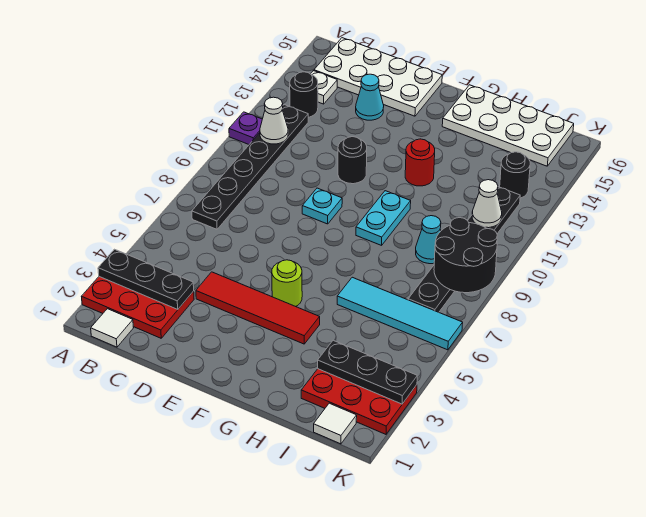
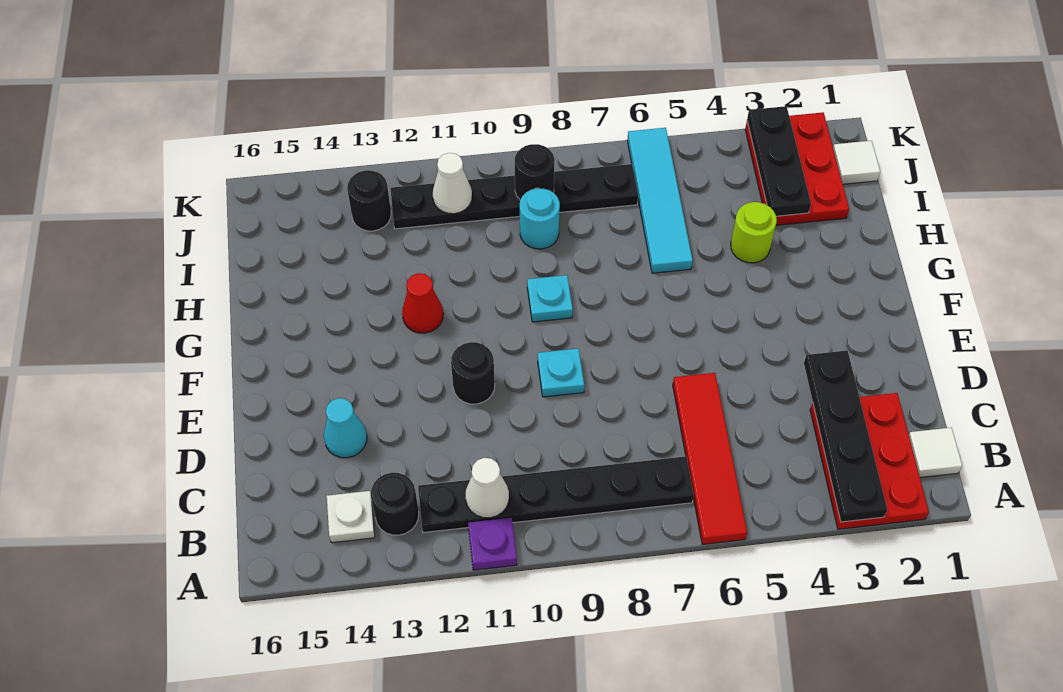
black 1x3 plate [98,249,194,309] -> black 1x4 plate [804,351,887,522]
white 2x4 plate [314,38,442,116] -> none
red 1x4 tile [196,272,320,344] -> red 1x4 tile moved to [673,373,747,544]
lime 1x1 round brick [272,260,302,307] -> lime 1x1 round brick moved to [731,202,777,263]
cyan 1x2 plate [356,191,411,245] -> cyan 1x1 plate [527,275,573,322]
red 1x1 round brick [405,139,435,186] -> red 1x1 cone [402,273,443,333]
white 2x4 plate [442,85,574,166] -> none
cyan 1x1 cone [416,216,441,264] -> cyan 1x1 round brick [520,188,560,249]
black 2x2 round brick [434,218,497,293] -> black 1x1 round brick [515,144,555,200]

